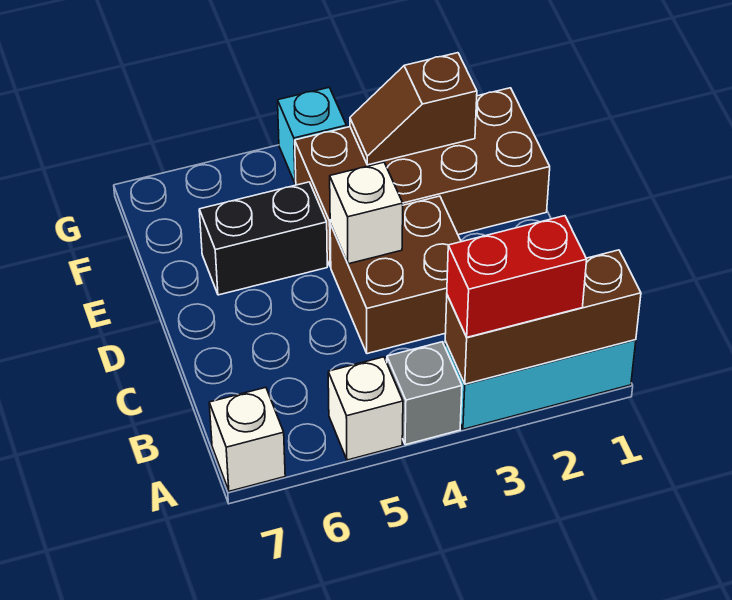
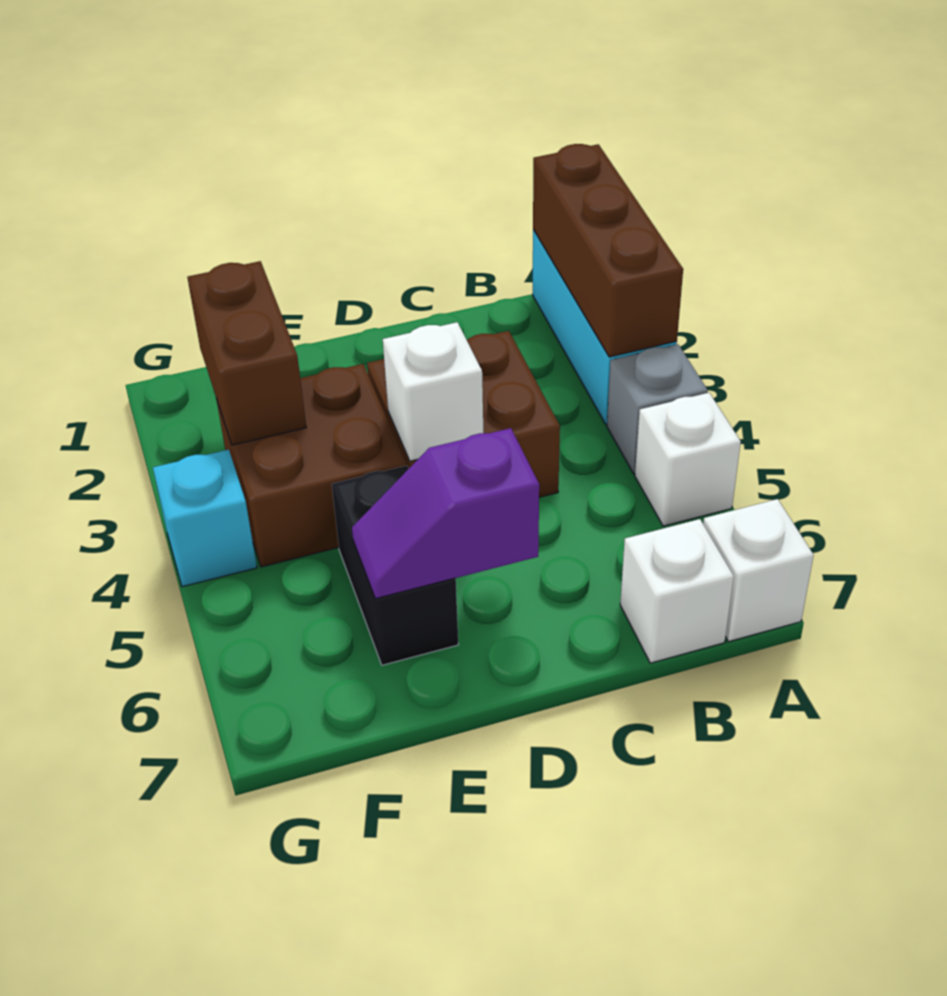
red 1x2 brick [447,216,587,337] -> none
none -> white 1x1 brick [620,519,734,663]
none -> purple 1x2 slope [352,428,539,599]
brown 2x4 brick [295,88,550,267] -> brown 2x2 brick [216,364,406,567]
brown 1x2 slope [350,53,477,165] -> brown 1x2 brick [187,261,306,445]

